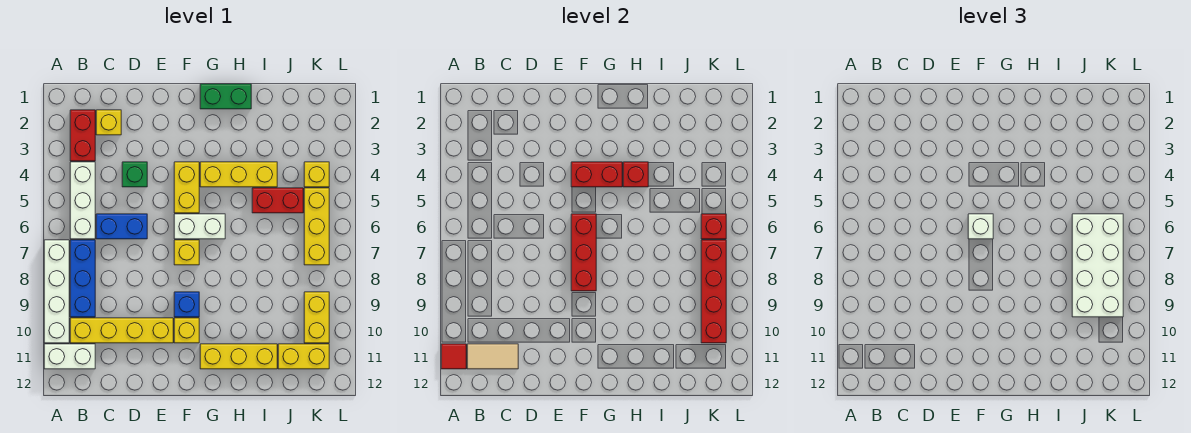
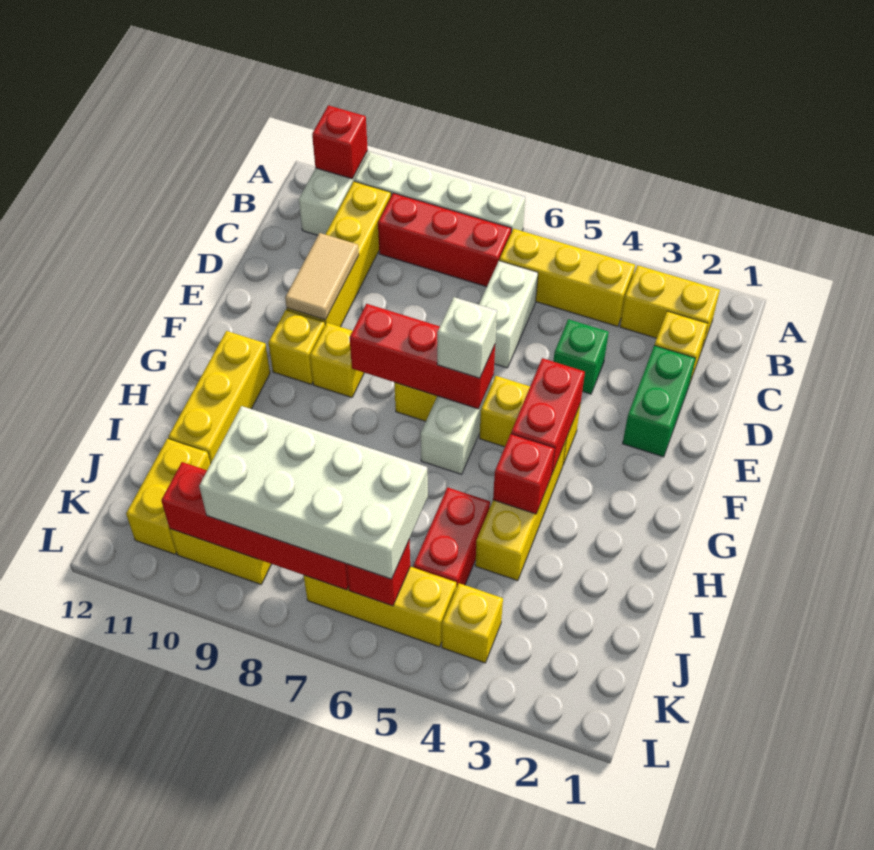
red 1x1 tile [441,344,466,369] -> red 1x1 brick [312,105,368,179]
red 1x2 brick [70,110,95,161] -> yellow 1x2 brick [620,265,720,351]
white 1x3 brick [70,162,95,239] -> yellow 1x3 brick [499,229,635,326]
blue 1x3 brick [70,240,95,317] -> red 1x3 brick [378,193,511,287]
tan 1x2 tile [467,344,518,369] -> tan 1x2 tile moved to [285,233,359,320]
blue 1x2 brick [96,214,147,239] -> white 1x2 brick [479,261,538,368]
blue 1x1 brick [174,292,199,317] -> yellow 1x1 brick [310,323,364,397]
green 1x2 brick [200,84,251,109] -> green 1x2 brick moved to [622,346,696,457]

